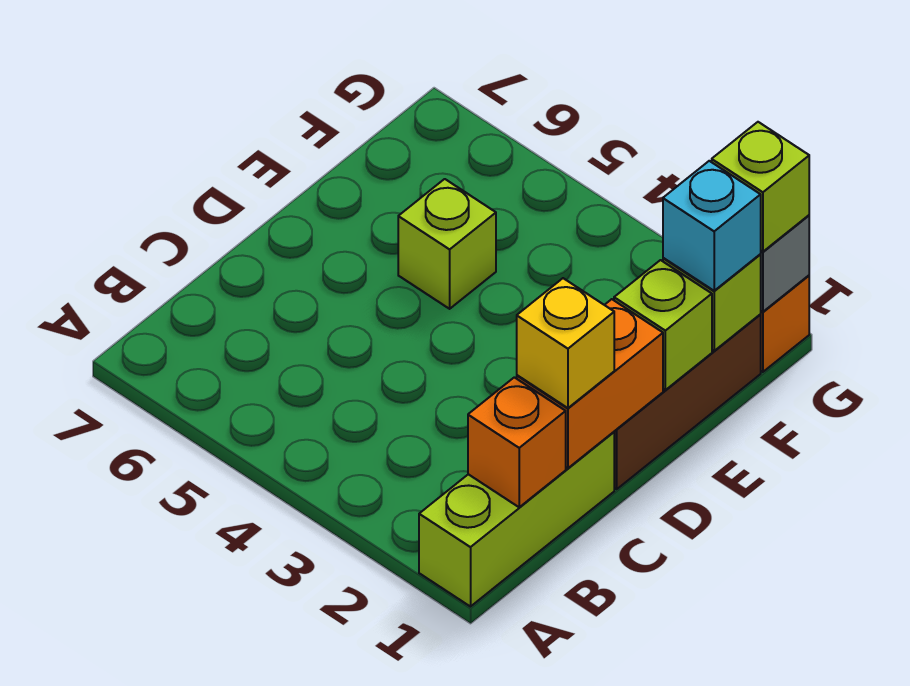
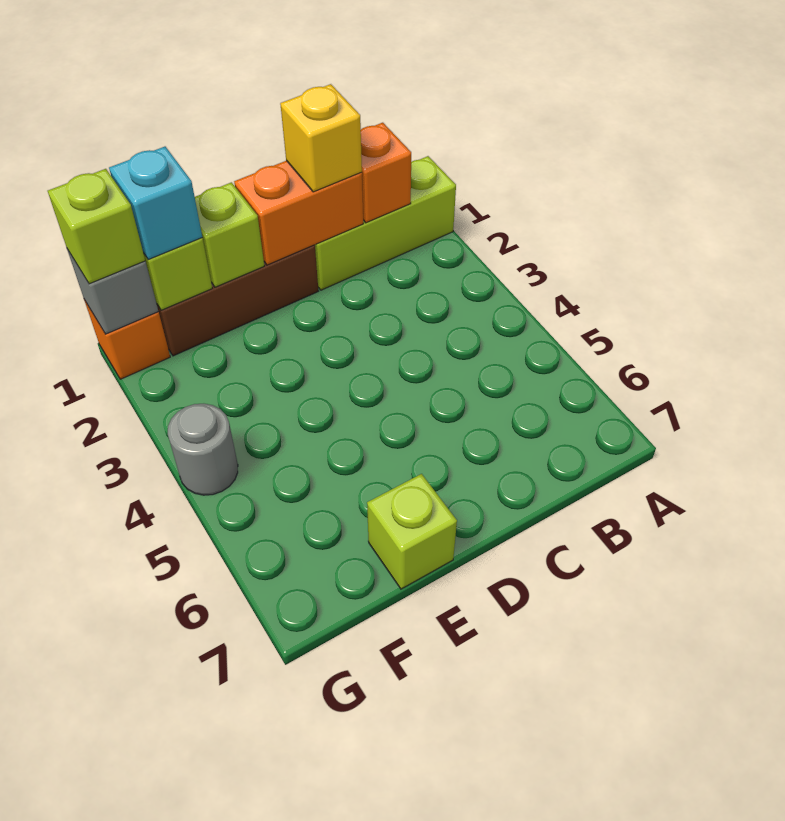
lime 1x1 brick [398,179,496,309] -> lime 1x1 brick moved to [367,474,457,589]
none -> grey 1x1 round brick [168,404,238,495]

